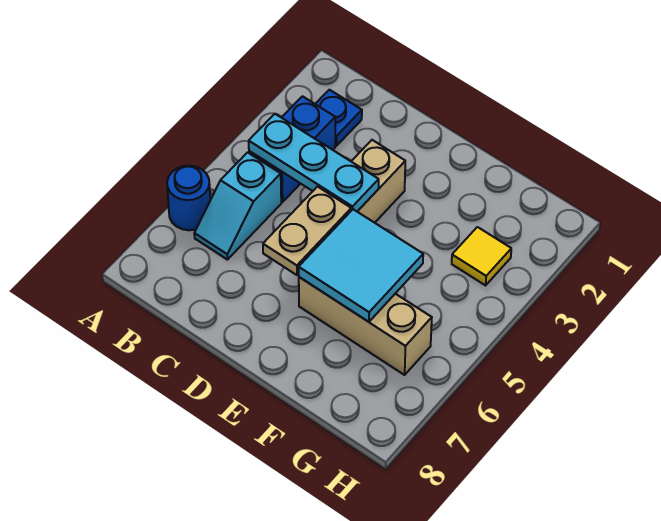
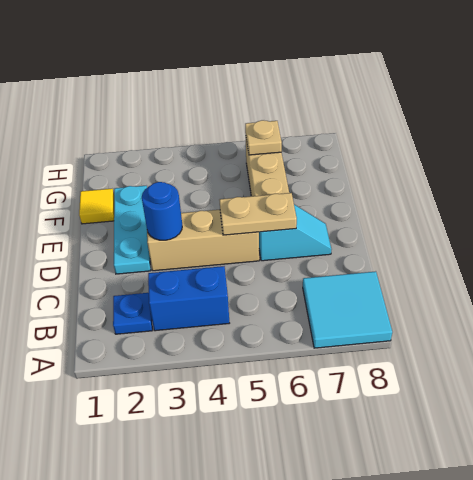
blue 1x1 round brick [167,166,210,230] -> blue 1x1 round brick moved to [142,182,182,240]
cyan 1x3 plate [249,114,379,211] -> cyan 1x3 plate moved to [114,186,150,274]
cyan 1x2 slope [194,152,281,260] -> cyan 1x2 slope moved to [259,204,332,261]
cyan 2x2 tile [299,209,423,322] -> cyan 2x2 tile moved to [303,271,392,348]
yellow 1x1 tile [452,227,511,285] -> yellow 1x1 tile moved to [79,189,114,224]
none -> tan 1x1 plate [245,120,282,155]

